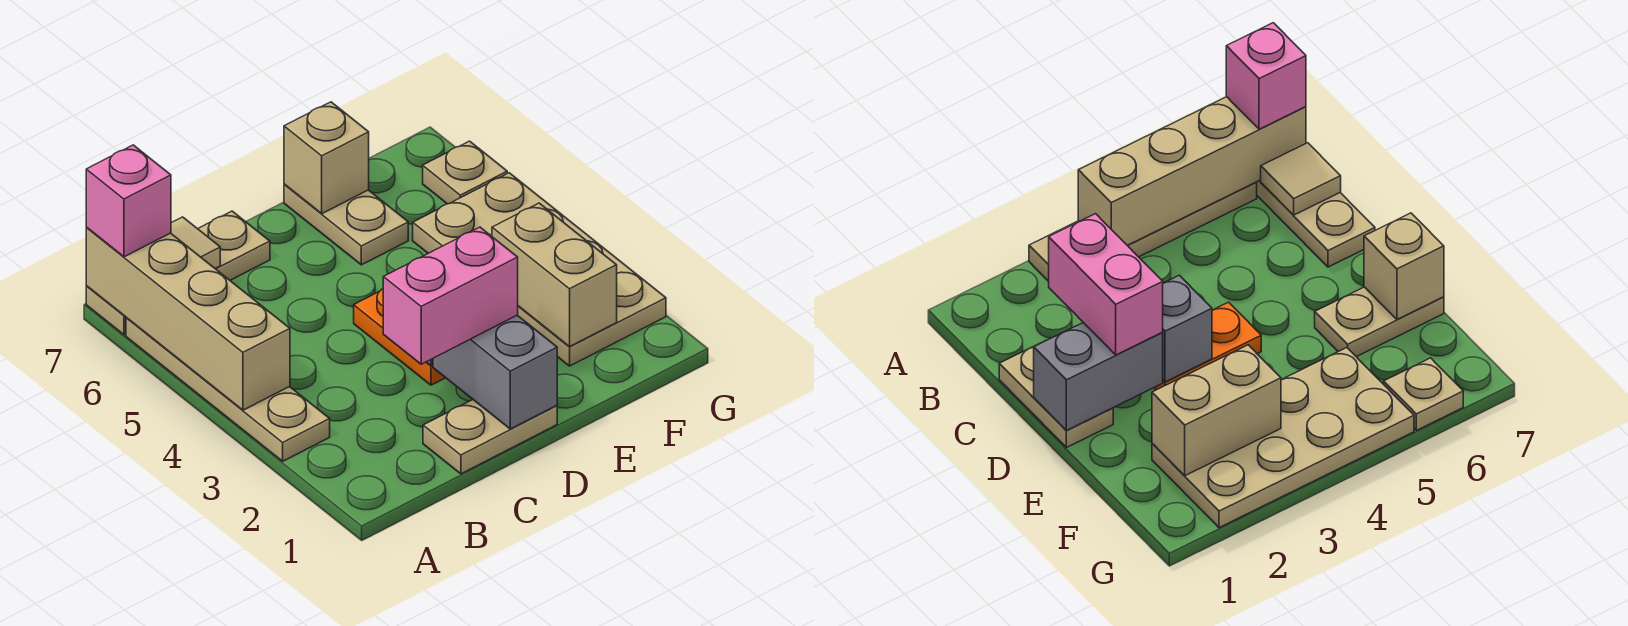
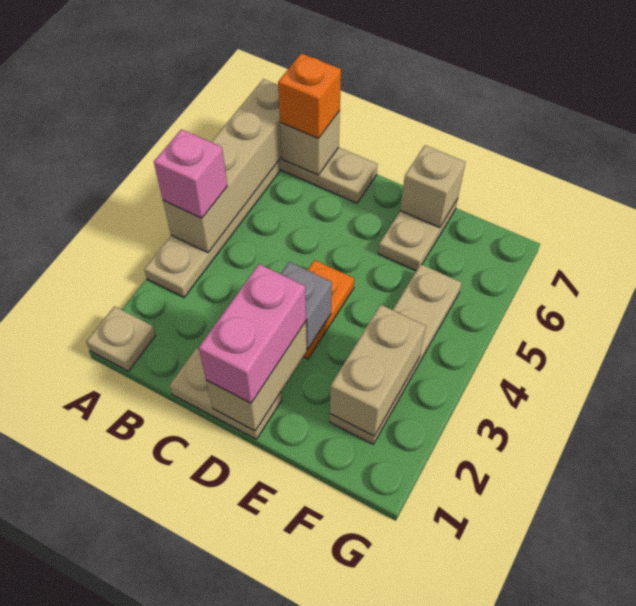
pink 1x1 brick [86,145,171,257] -> pink 1x1 brick moved to [154,129,227,218]
tan 1x1 tile [171,217,220,268] -> tan 1x1 brick [280,111,340,175]
none -> orange 1x1 brick [278,53,341,139]
pink 1x2 brick [383,227,518,364] -> pink 1x2 brick turned to [199,264,306,403]
grey 1x2 brick [433,315,557,429] -> tan 1x2 brick [206,321,307,431]
tan 2x4 plate [413,173,666,366] -> tan 1x4 plate [330,264,462,444]
tan 1x1 plate [423,141,507,204] -> tan 1x1 plate moved to [86,306,156,371]

